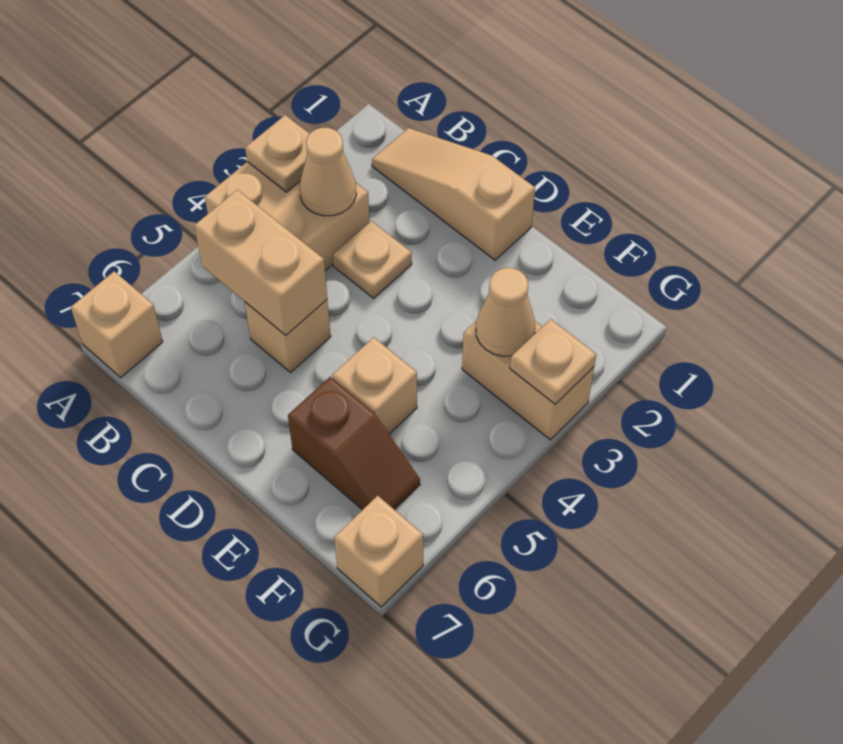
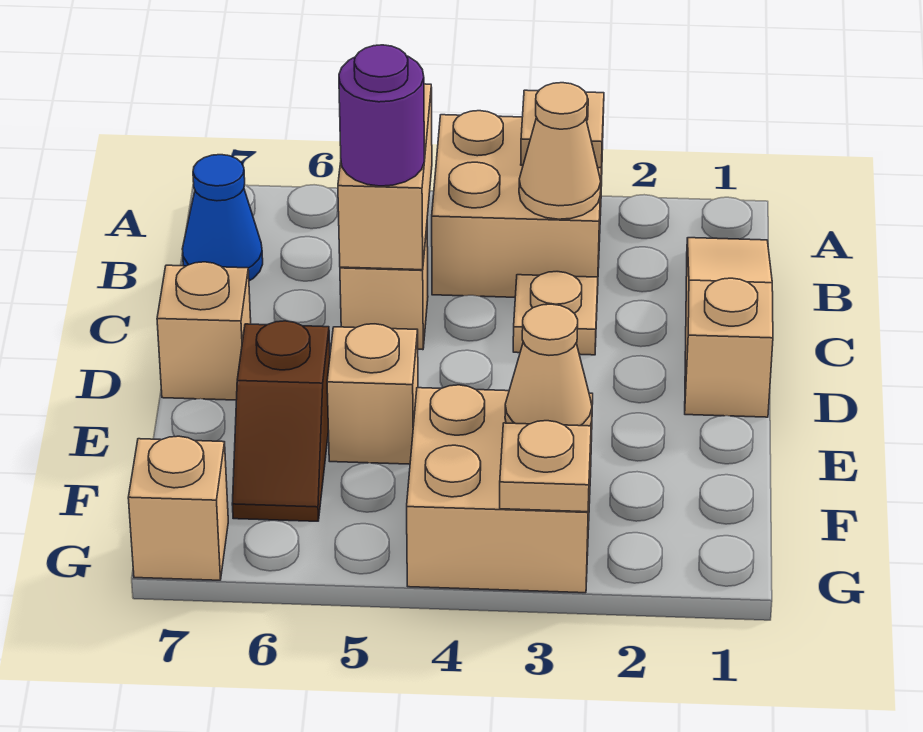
tan 1x1 brick [71,271,163,378] -> tan 1x1 brick moved to [157,262,251,400]
none -> blue 1x1 cone [182,155,263,281]
none -> purple 1x1 round brick [339,45,424,186]
tan 1x2 brick [462,321,594,440] -> tan 2x2 brick [407,385,593,593]

